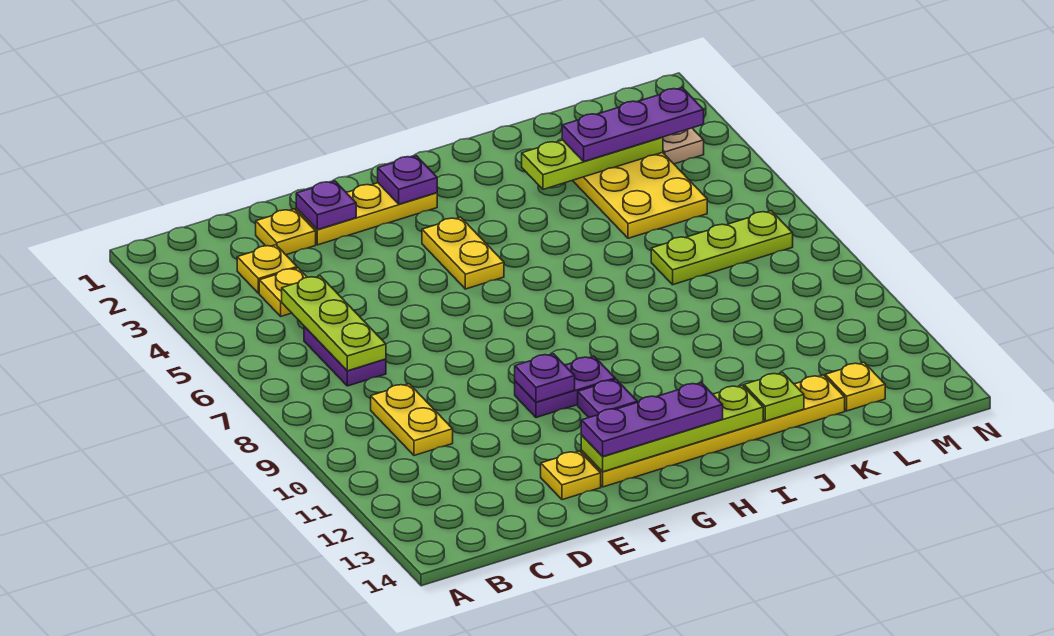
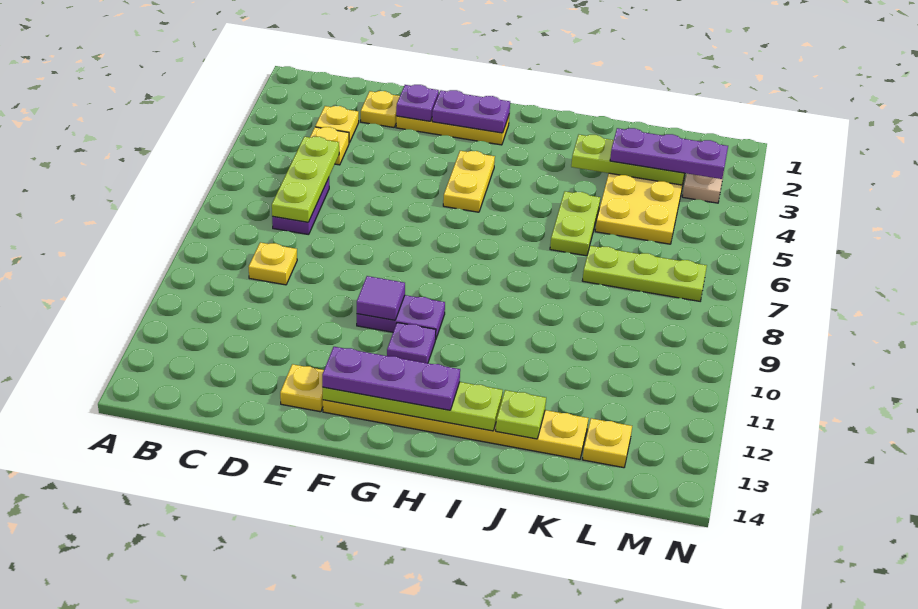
yellow 1x2 plate [371,384,453,456] -> yellow 1x1 plate [249,242,297,285]
purple 1x1 plate [515,354,575,402] -> purple 1x1 tile [357,276,405,320]
purple 1x1 plate [378,156,437,204] -> purple 1x2 plate [432,90,510,133]
none -> lime 1x2 plate [550,191,600,256]

